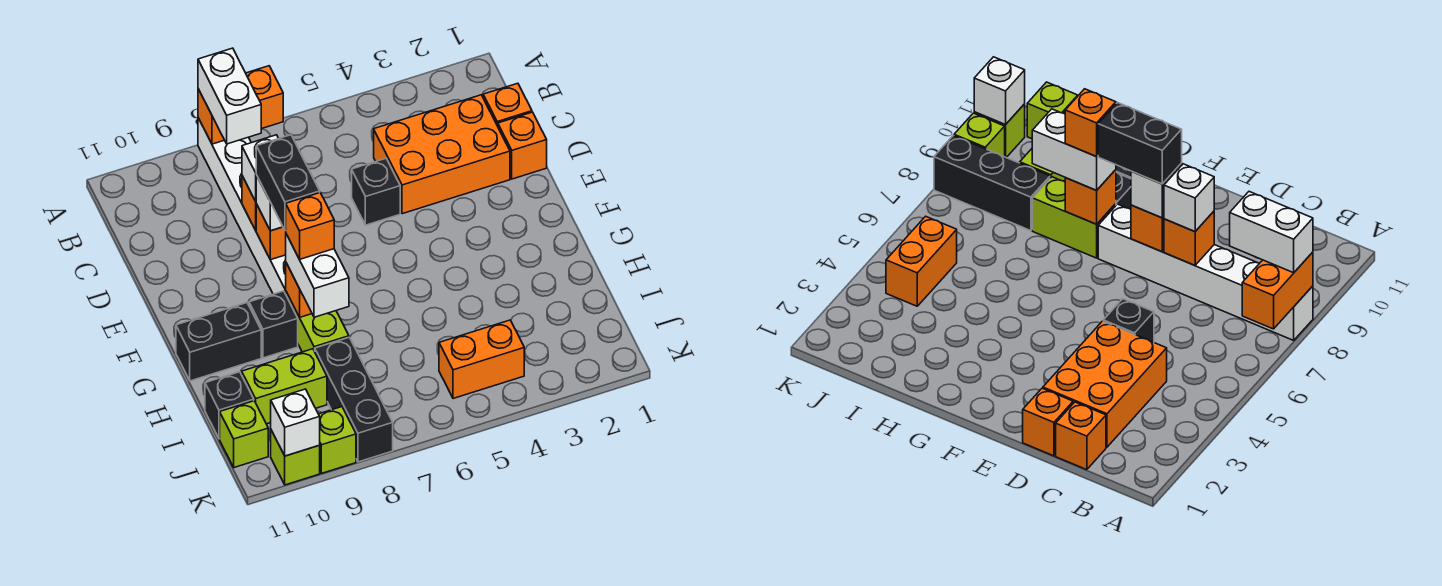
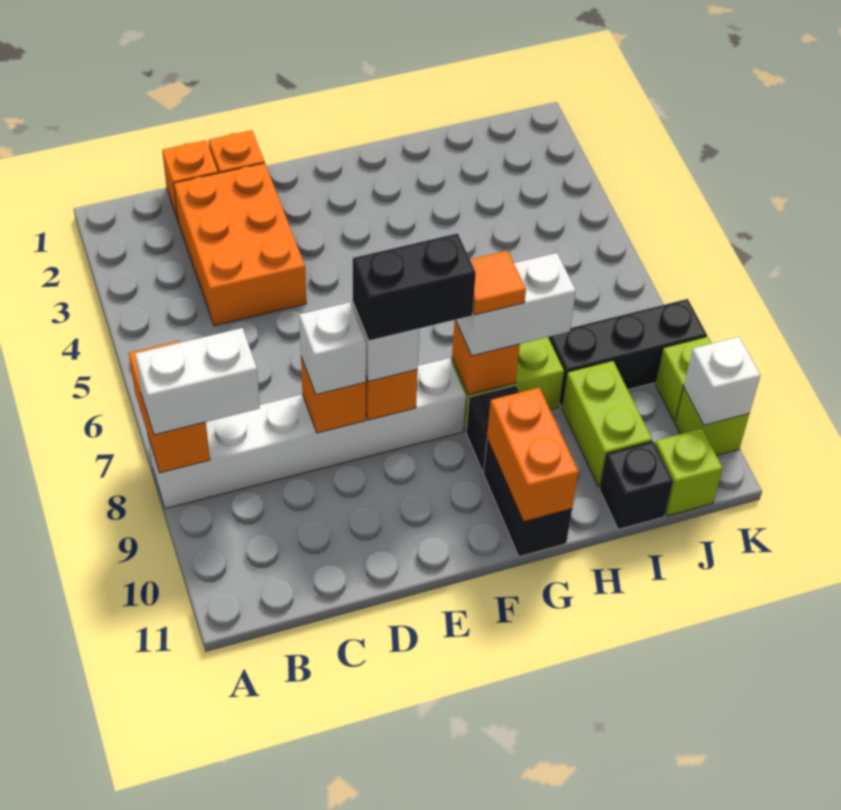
black 1x1 brick [352,158,400,225] -> none
orange 1x1 brick [286,193,334,259] -> orange 1x1 tile [470,251,526,315]
orange 1x2 brick [439,320,524,399] -> orange 1x2 brick moved to [487,388,578,522]

